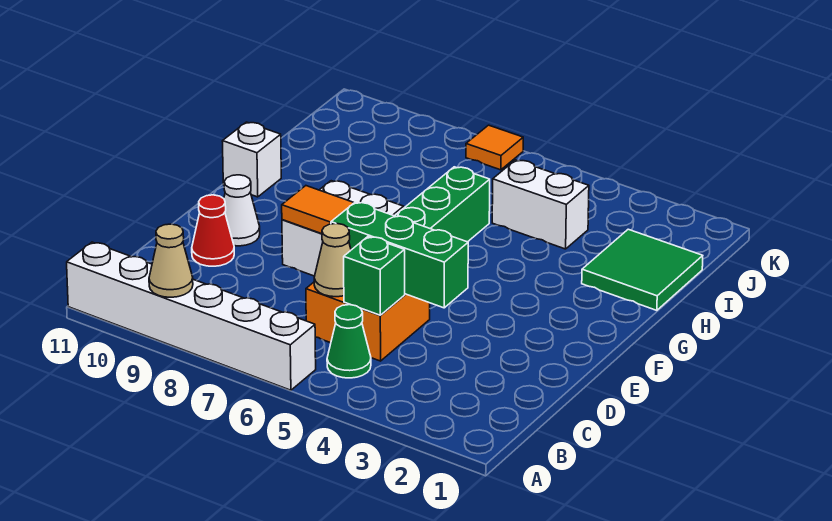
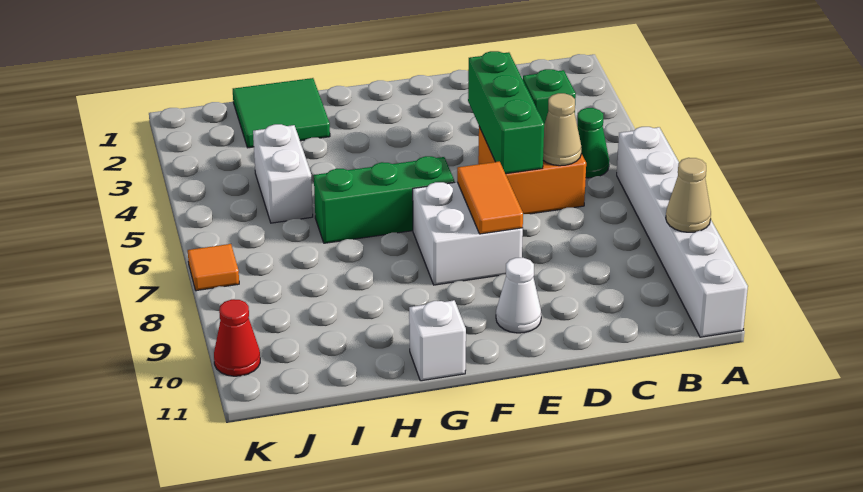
red 1x1 cone [192,195,234,266] -> red 1x1 cone moved to [214,299,260,376]

